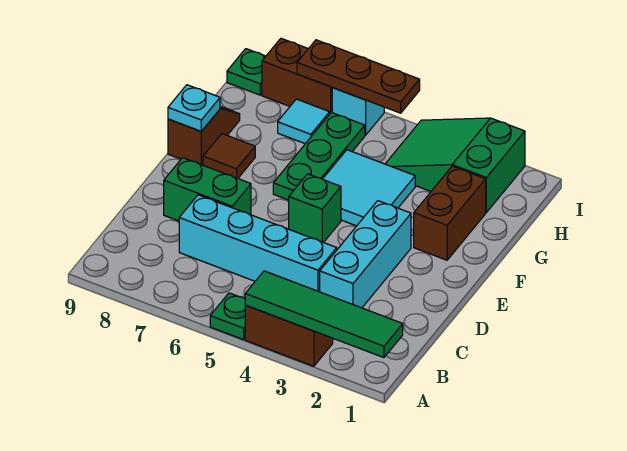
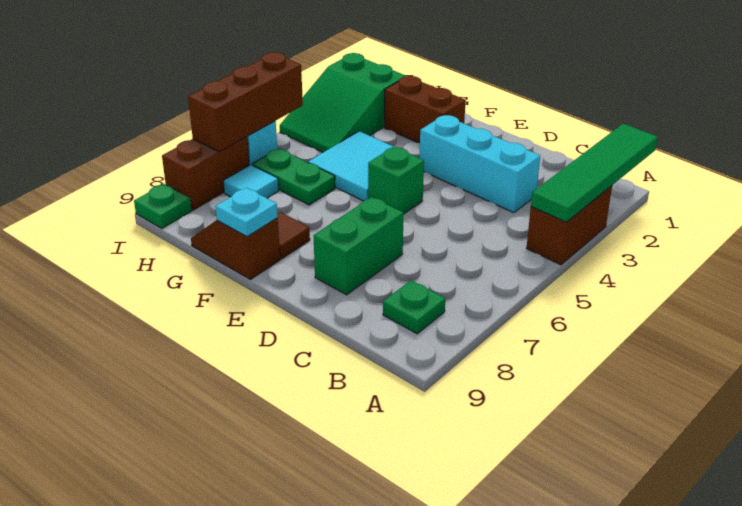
green 1x1 plate [210,293,245,340] -> green 1x1 plate moved to [383,280,445,334]
cyan 1x4 brick [179,195,337,292] -> none
green 1x3 plate [273,113,365,200] -> green 1x2 plate [252,149,335,205]
brown 1x3 plate [297,40,420,113] -> brown 1x3 brick [188,52,303,152]

